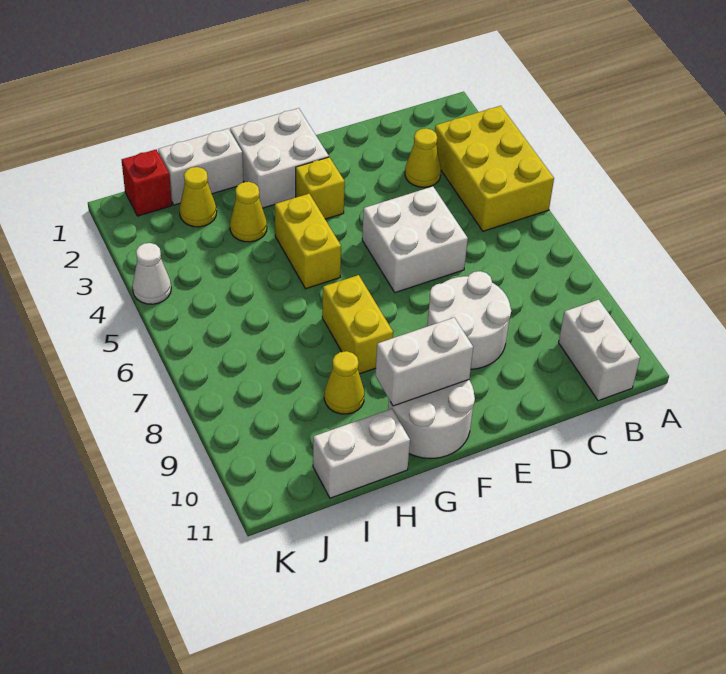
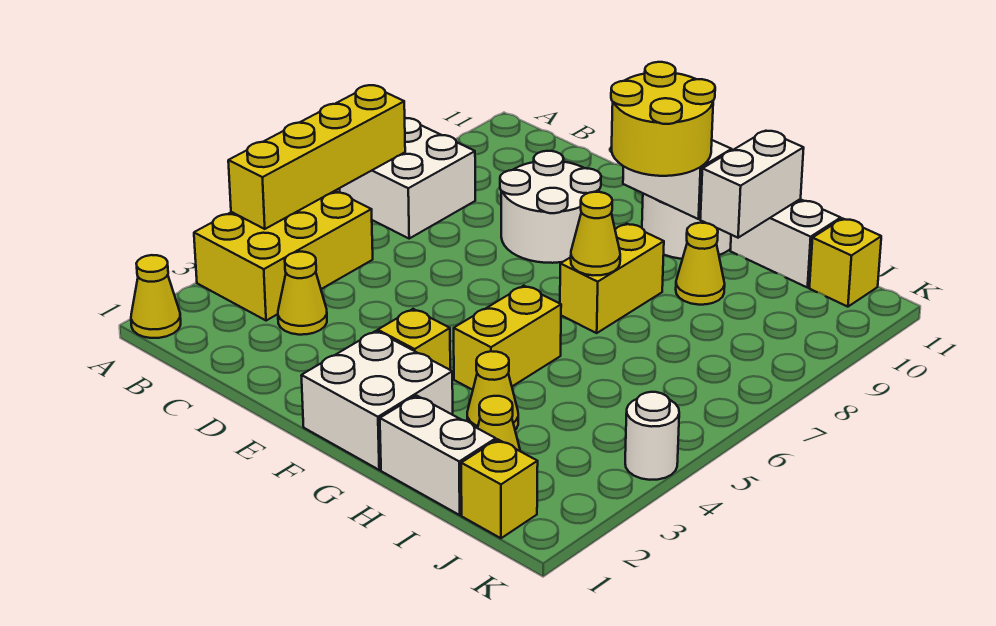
none -> yellow 1x1 cone [131,255,181,338]
none -> yellow 1x4 brick [228,85,405,229]
white 1x2 brick [559,300,640,401] -> white 1x2 brick moved to [700,131,804,238]
white 2x2 brick [362,186,468,293] -> white 2x2 brick moved to [340,118,475,238]
none -> yellow 2x2 round brick [611,62,715,176]
none -> yellow 1x1 cone [571,192,620,276]
red 1x1 brick [122,150,172,216] -> yellow 1x1 brick [461,439,538,538]
none -> yellow 1x1 brick [809,218,881,307]
white 1x1 cone [132,243,171,304] -> white 1x1 round brick [625,392,679,480]

